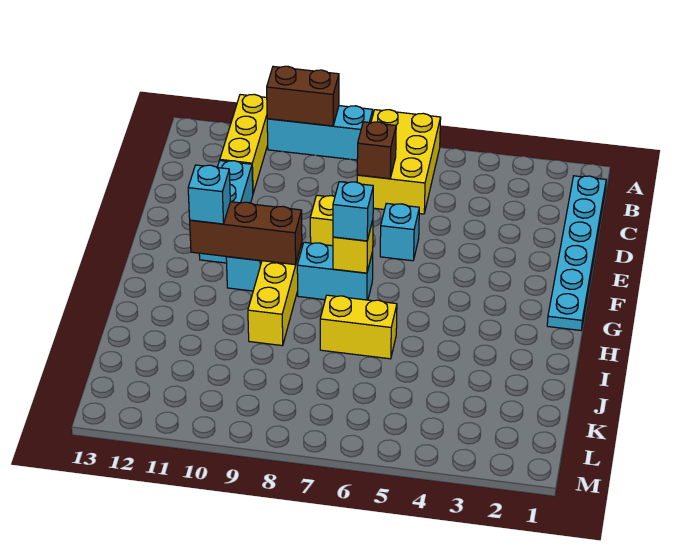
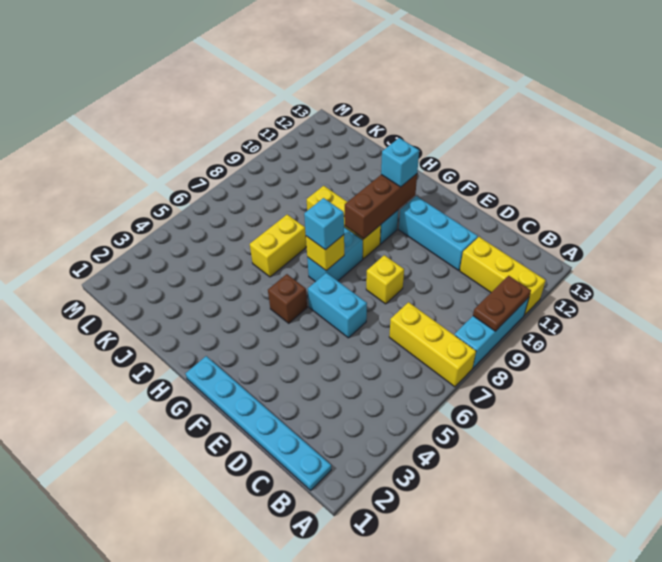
yellow 2x3 brick [357,110,441,214] -> yellow 1x3 brick [389,302,476,387]
brown 1x2 brick [267,66,339,126] -> brown 1x2 plate [473,276,531,331]
brown 1x1 brick [357,122,396,179] -> brown 1x1 brick moved to [268,274,307,323]
cyan 1x1 brick [380,203,419,261] -> cyan 1x2 brick [308,273,367,338]

